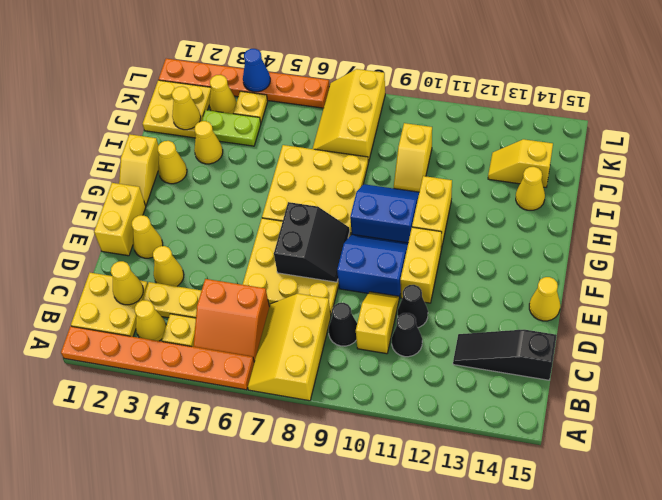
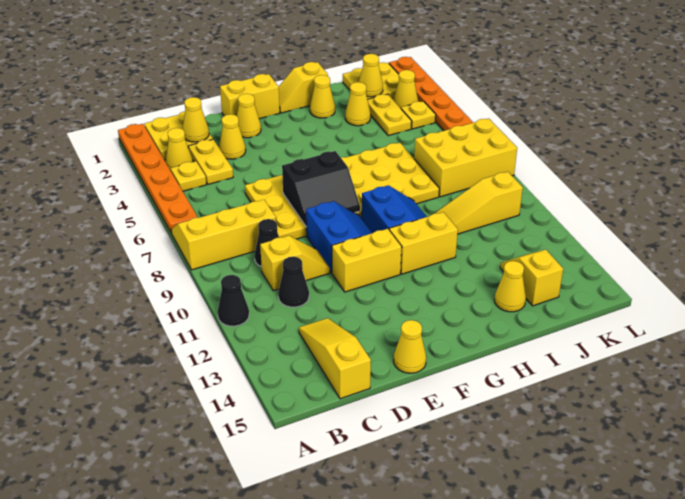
orange 2x2 slope [193,279,269,361] -> none
black 1x3 slope [453,330,557,380] -> yellow 1x3 slope [299,318,371,399]
black 1x1 cone [398,285,428,328] -> black 1x1 cone moved to [218,275,249,326]
yellow 1x2 slope [394,123,432,192] -> yellow 1x3 slope [434,172,523,234]
lime 1x2 plate [202,110,261,146] -> yellow 1x2 plate [368,94,412,136]
yellow 2x3 slope [313,69,385,162] -> yellow 2x3 brick [414,119,517,197]
blue 1x1 cone [243,49,270,92] -> none

